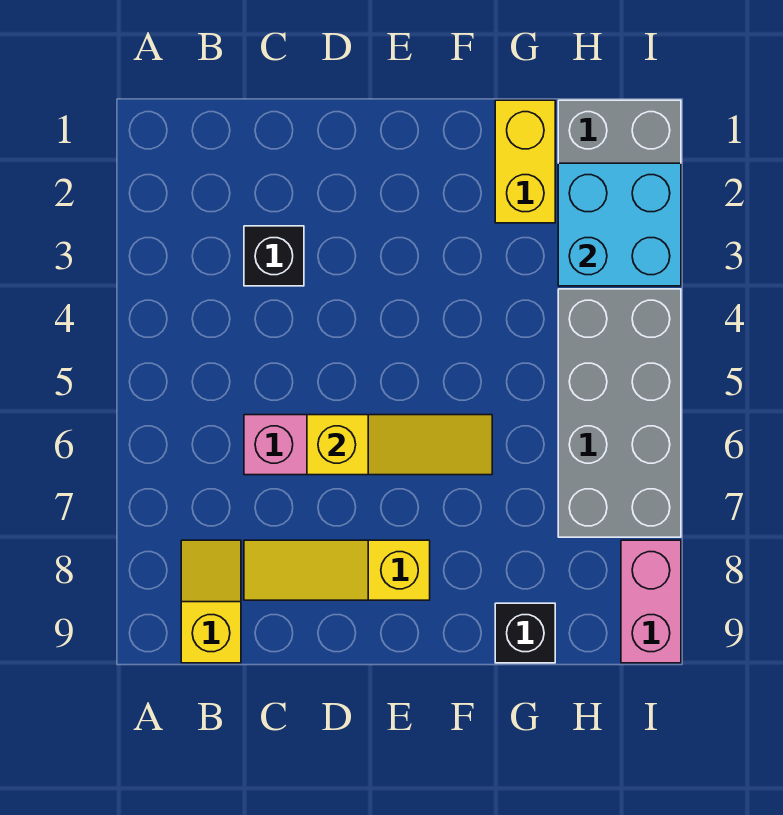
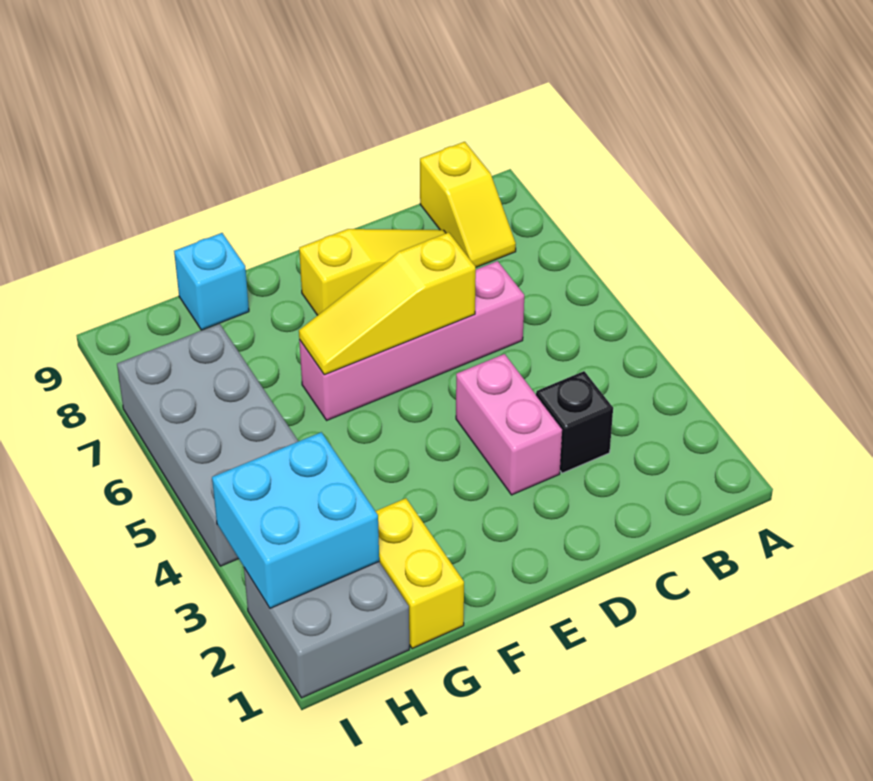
black 1x1 brick [495,603,555,663] -> cyan 1x1 brick [174,233,249,330]
pink 1x2 brick [621,540,681,663] -> pink 1x2 brick moved to [456,354,562,495]

